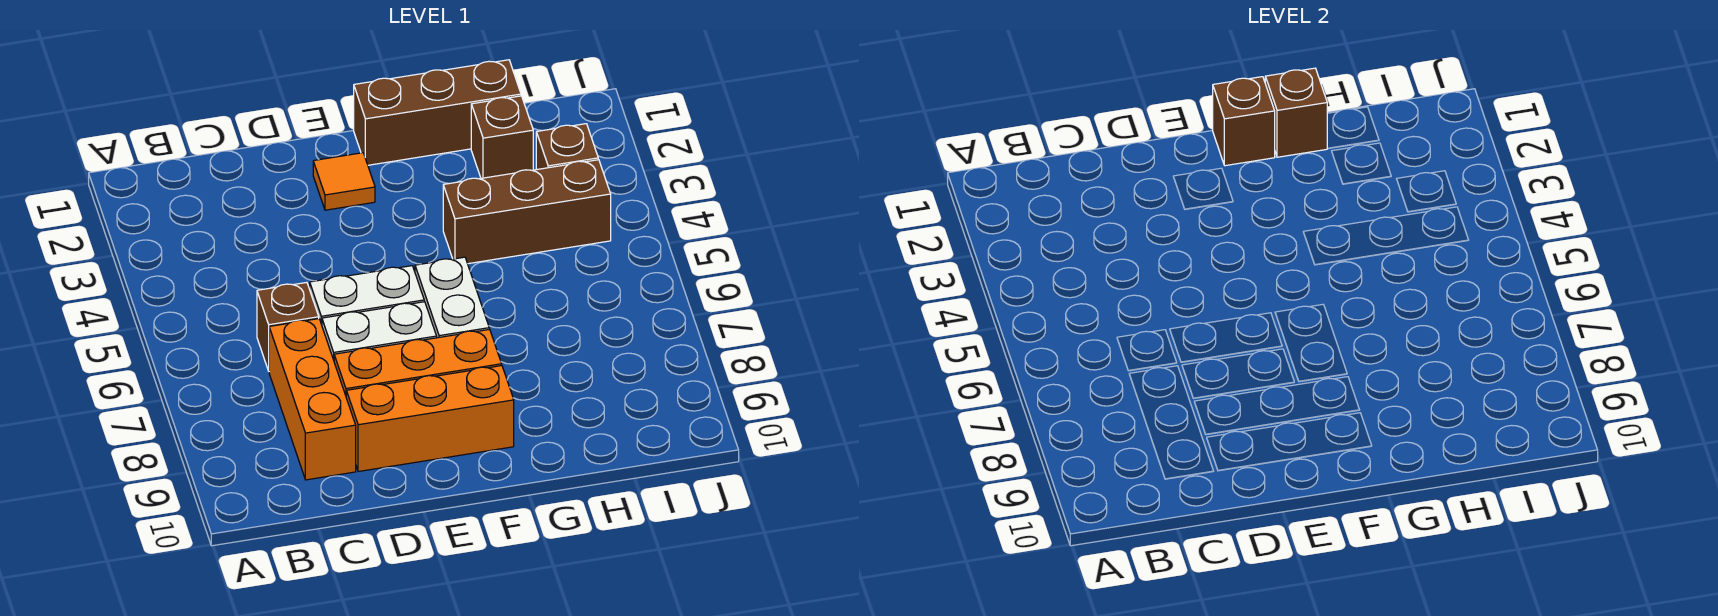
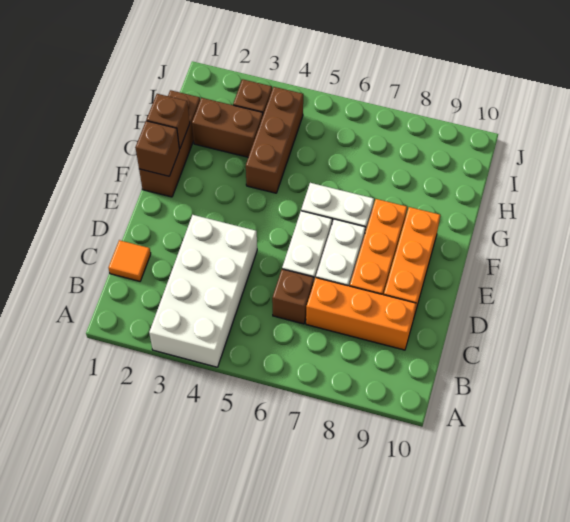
none -> white 2x4 brick [149,215,257,367]
orange 1x1 tile [313,153,375,210] -> orange 1x1 tile moved to [109,240,151,281]
brown 1x1 brick [471,96,533,178] -> brown 1x2 brick [192,98,263,157]

